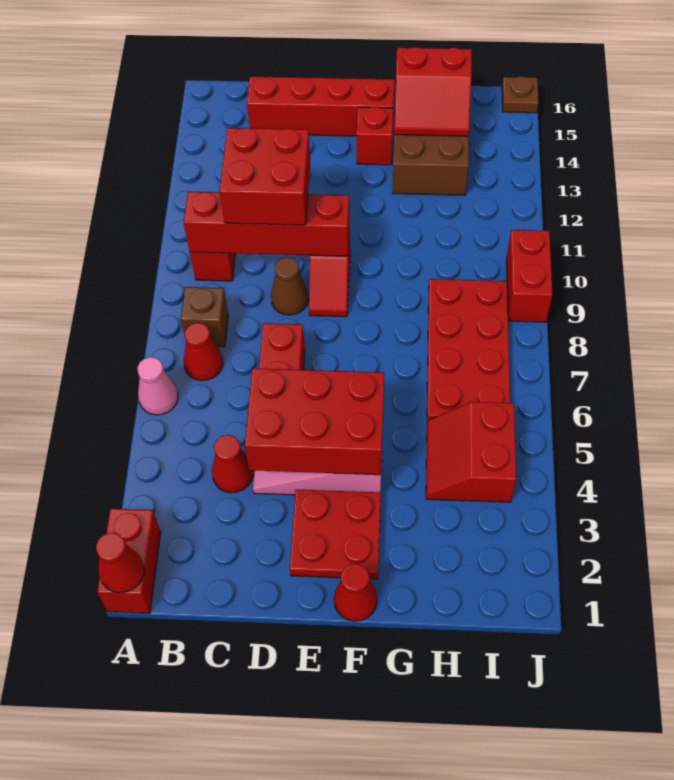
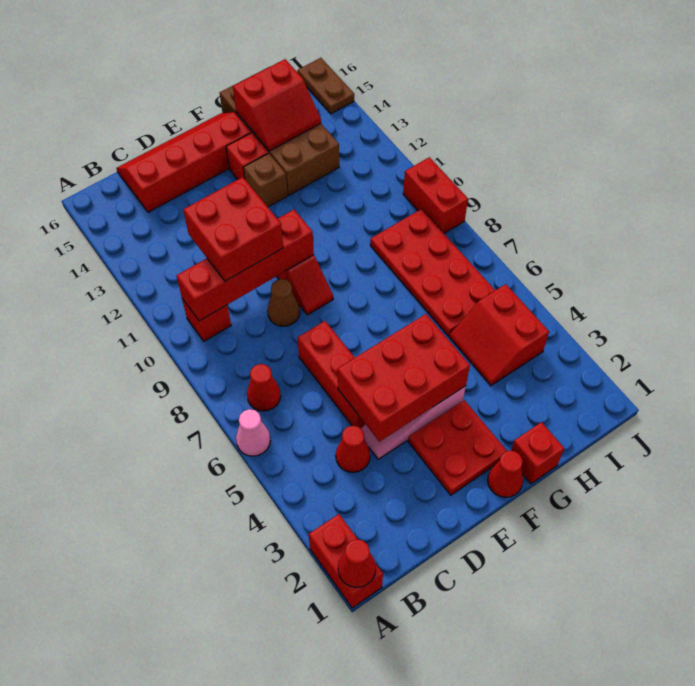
brown 1x1 brick [181,287,228,347] -> brown 1x1 brick moved to [243,153,288,207]
none -> red 1x1 brick [511,422,564,484]
brown 1x1 plate [502,76,539,113] -> brown 1x2 plate [298,58,354,114]

